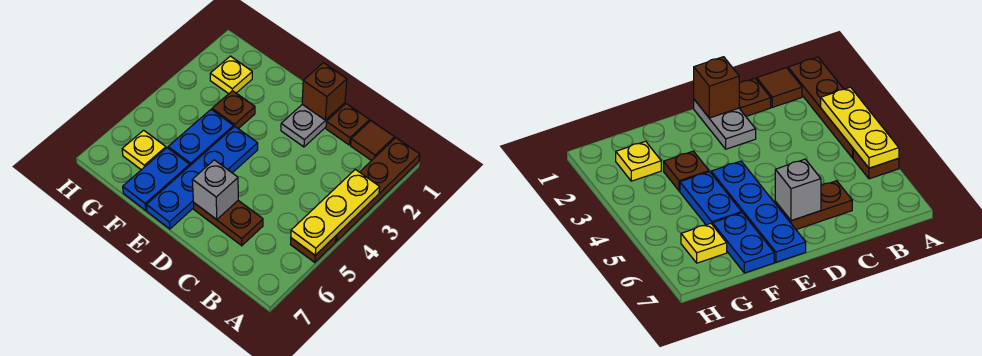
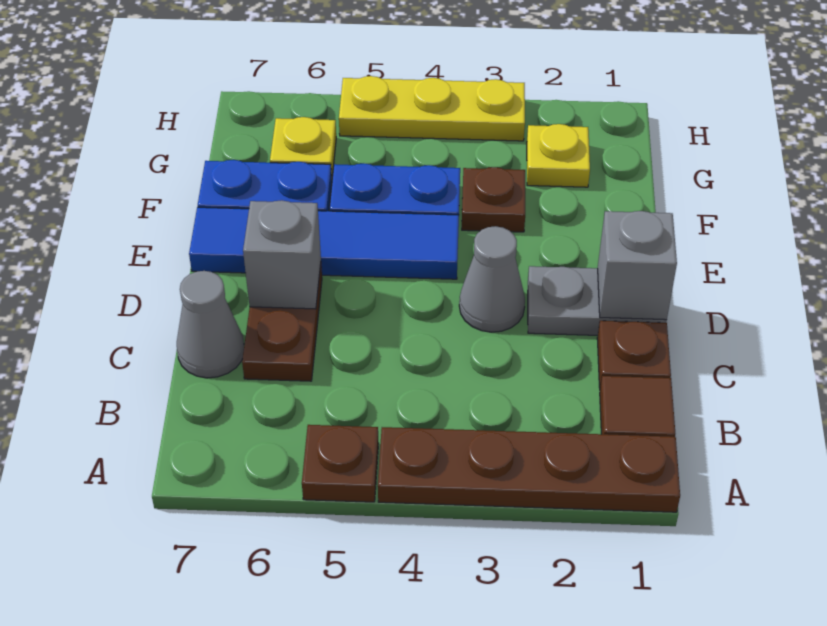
yellow 1x3 plate [291,169,380,255] -> yellow 1x3 plate moved to [339,76,525,141]
none -> grey 1x1 cone [177,271,244,378]
brown 1x1 brick [302,63,347,120] -> grey 1x1 brick [598,211,677,320]
none -> grey 1x1 cone [459,226,525,332]
blue 1x4 plate [146,126,258,229] -> blue 1x4 tile [189,207,459,279]

